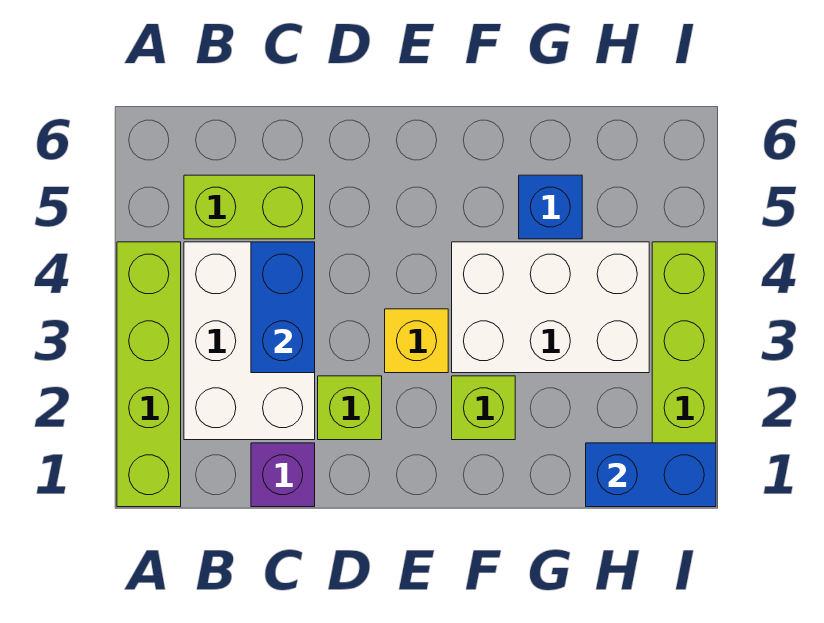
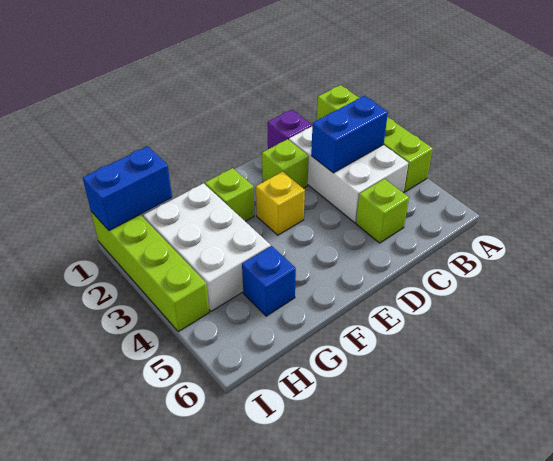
lime 1x2 brick [184,175,315,239] -> lime 1x1 brick [356,179,409,243]
blue 1x2 brick [251,242,315,373] -> blue 1x2 brick turned to [311,96,388,173]
white 2x3 brick [452,242,649,373] -> white 2x3 brick turned to [143,183,271,311]

